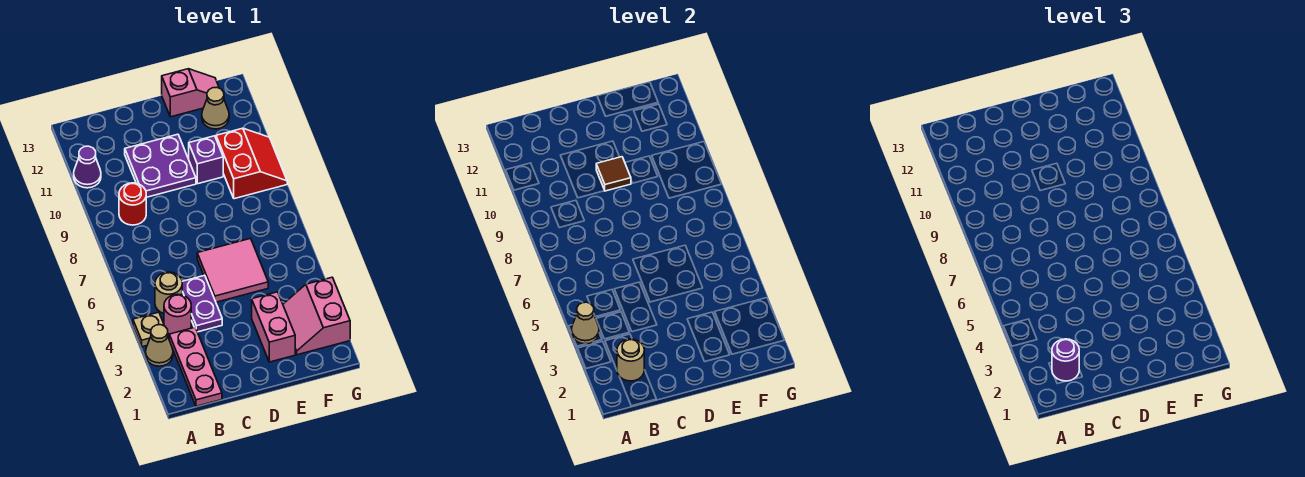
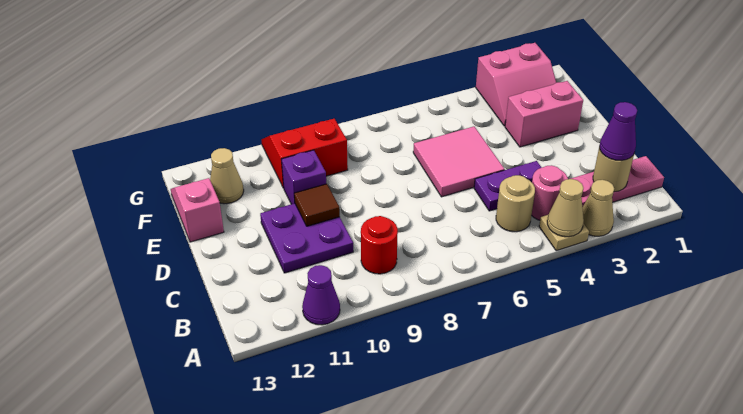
purple 1x1 round brick [1052,339,1079,381] -> purple 1x1 cone [600,102,637,161]

